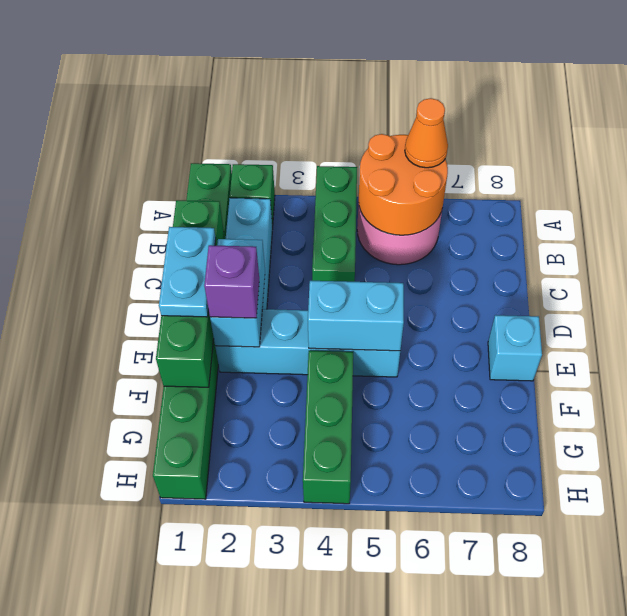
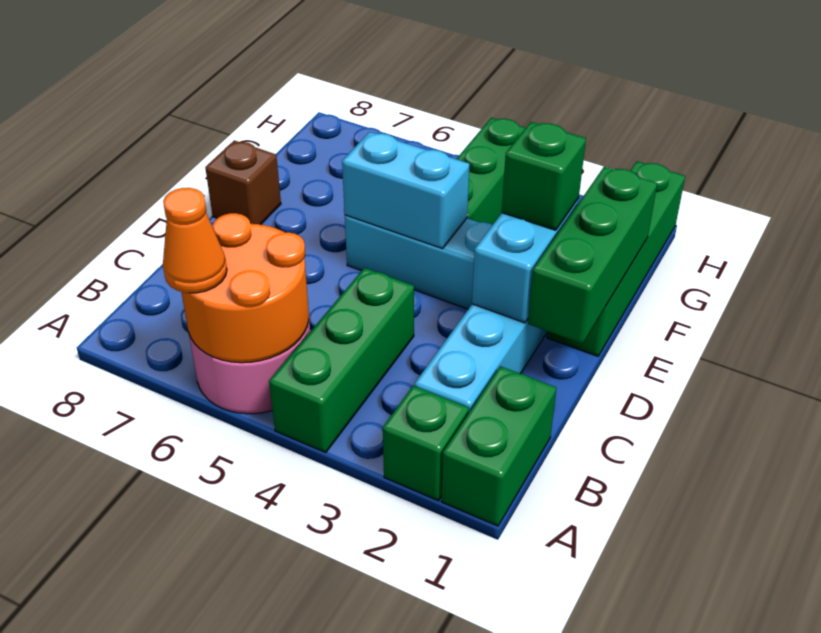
green 1x4 brick [156,200,224,387] -> green 1x3 brick [528,167,657,344]
cyan 1x2 plate [159,227,216,317] -> none
purple 1x1 brick [204,245,259,318] -> green 1x1 brick [502,122,586,230]
cyan 1x1 brick [488,315,542,381] -> brown 1x1 brick [205,140,281,225]

